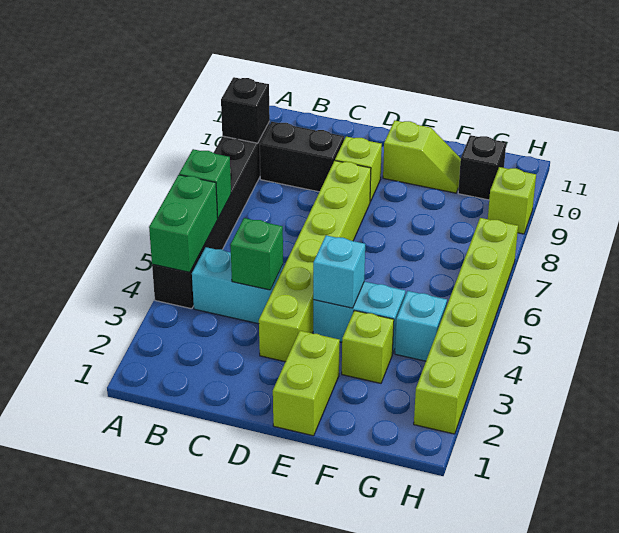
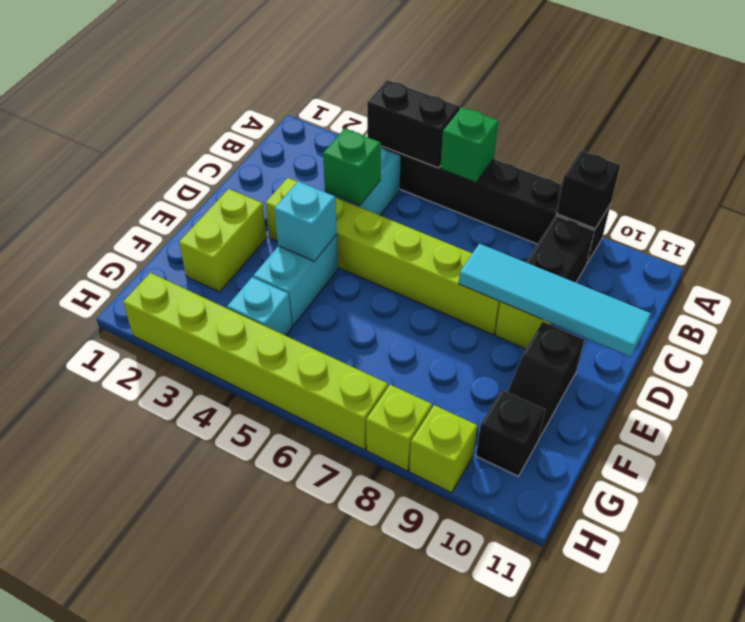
green 1x2 brick [149,175,218,272] -> black 1x2 brick [367,80,460,168]
none -> cyan 1x4 tile [459,244,651,357]
lime 1x2 brick [273,331,340,436] -> lime 1x2 brick turned to [179,189,266,292]
lime 1x2 slope [383,120,461,193] -> black 1x2 slope [508,322,584,438]
lime 1x1 brick [342,311,394,383] -> lime 1x1 brick moved to [366,385,432,471]

